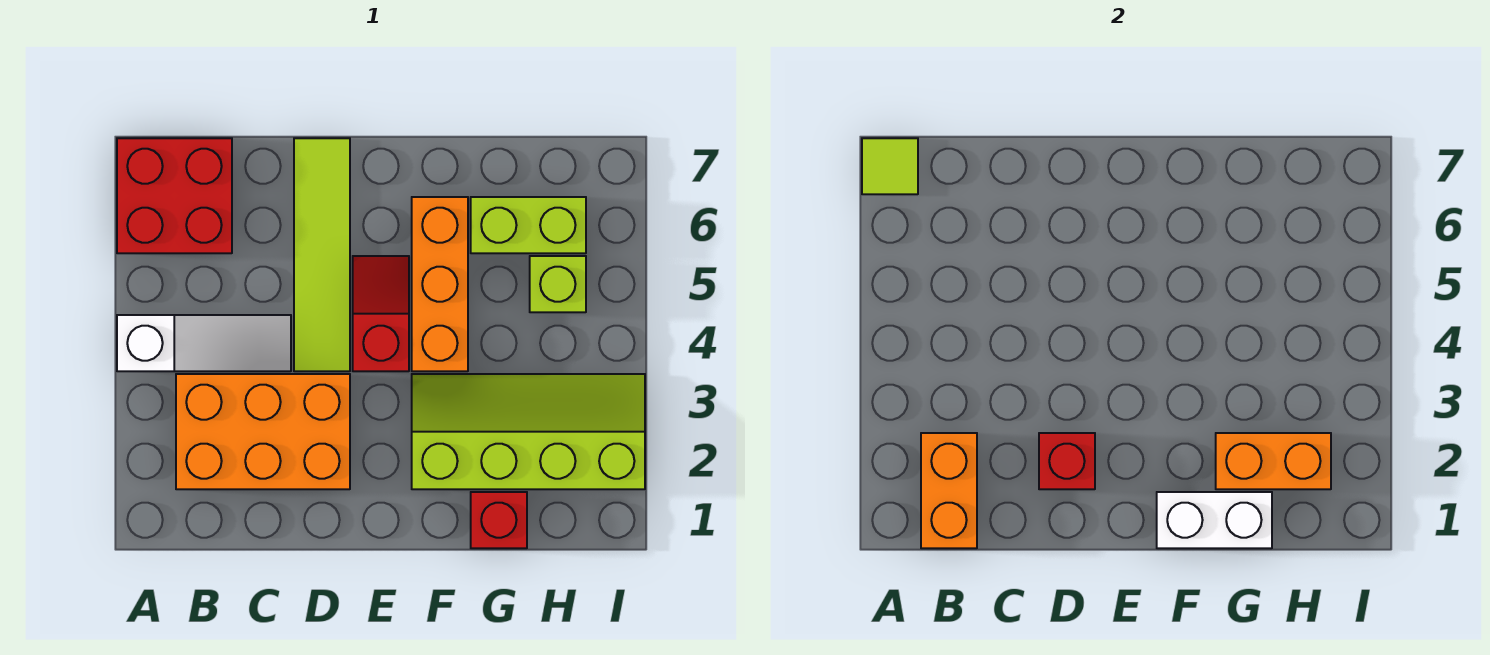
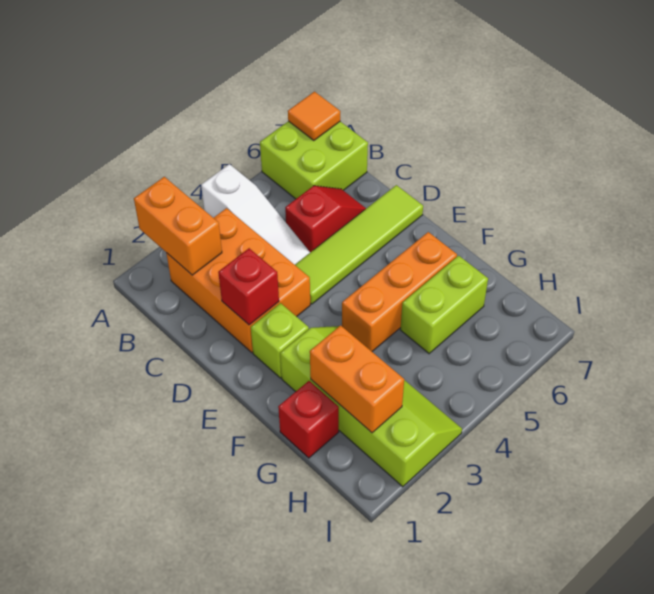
red 2x2 brick [117,138,232,253] -> lime 2x2 brick [260,121,368,199]
lime 1x1 tile [862,138,918,194] -> orange 1x1 tile [288,92,340,141]
orange 1x2 brick [921,433,977,548] -> orange 1x2 brick turned to [134,177,222,275]
red 1x2 slope [353,256,409,371] -> red 1x2 slope moved to [285,186,366,252]
white 1x2 brick [1157,492,1272,548] -> none
lime 1x2 brick [471,197,586,253] -> lime 1x2 brick turned to [400,256,488,354]
lime 1x1 brick [530,256,586,312] -> lime 1x1 brick moved to [251,303,309,378]

